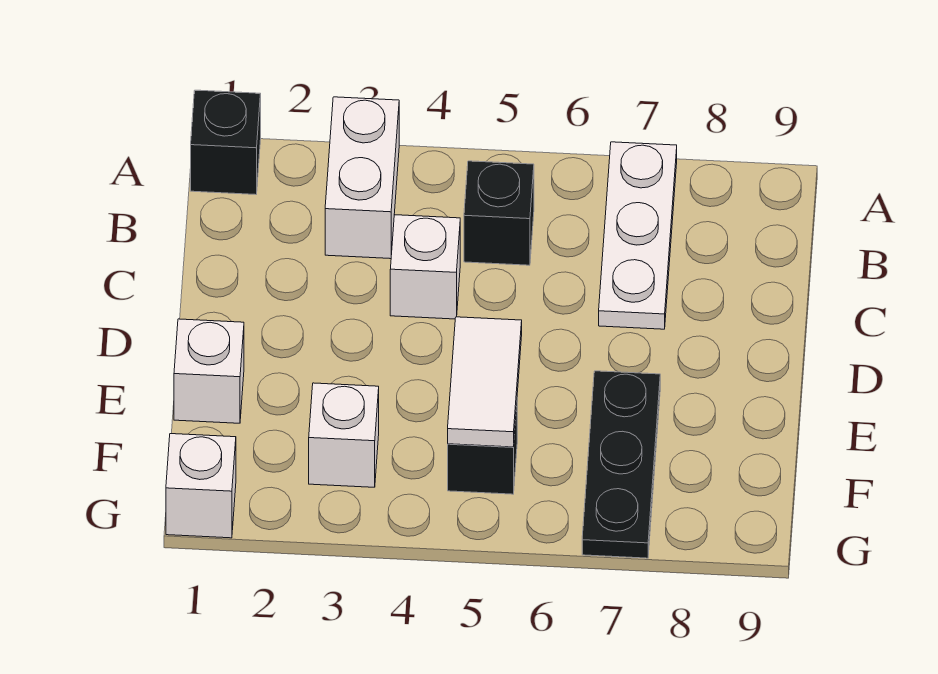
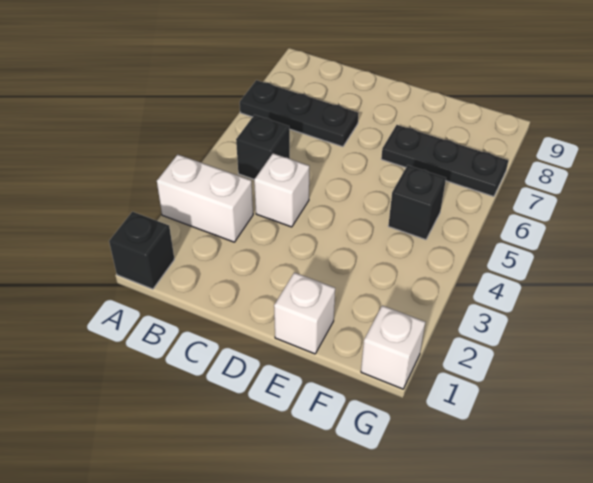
white 1x3 plate [599,142,677,329] -> black 1x3 plate [240,80,359,147]
white 1x2 tile [448,317,522,447] -> none
white 1x1 brick [309,383,379,487] -> none

